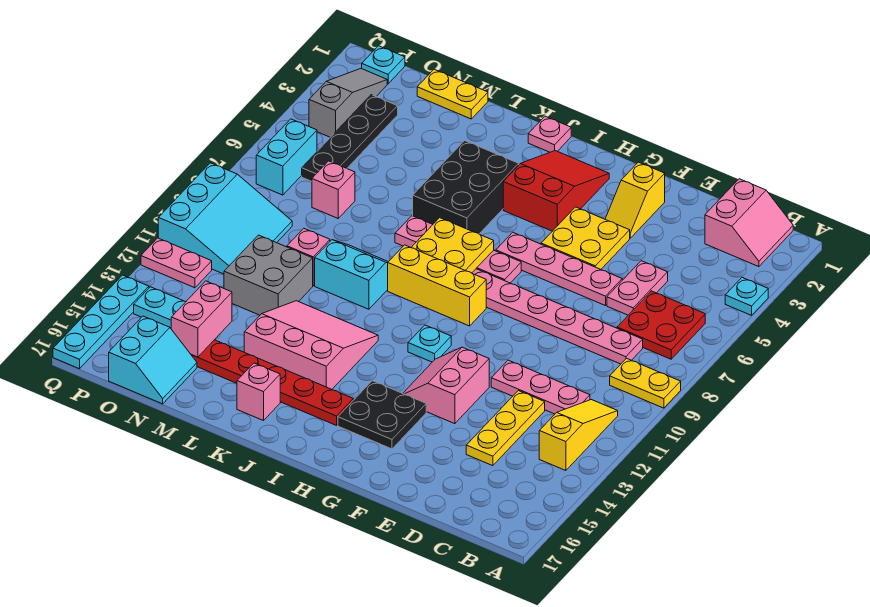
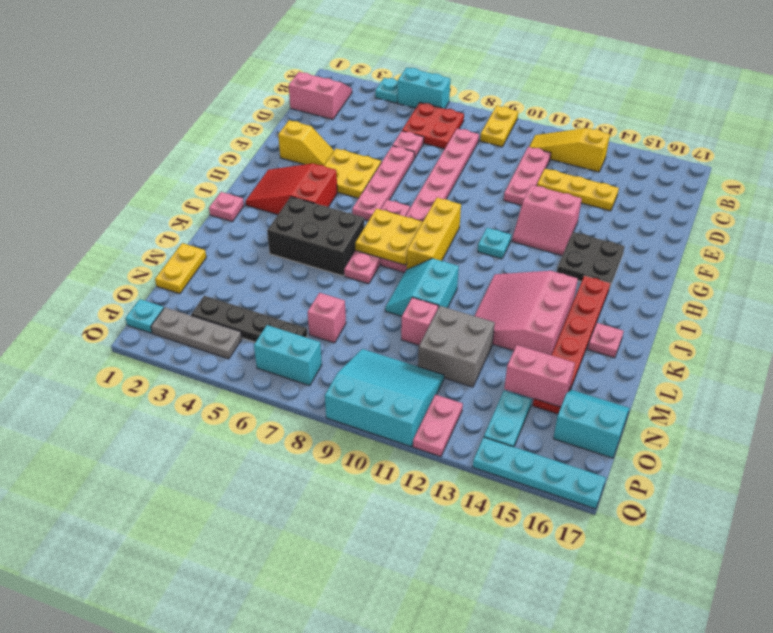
none -> cyan 1x2 brick [398,67,450,109]
pink 1x2 plate [607,261,668,315] -> pink 1x1 plate [393,131,424,158]
pink 1x1 brick [237,363,280,421] -> pink 1x1 plate [588,323,624,358]
grey 1x3 slope [309,68,387,137] -> grey 1x3 plate [151,307,242,359]

